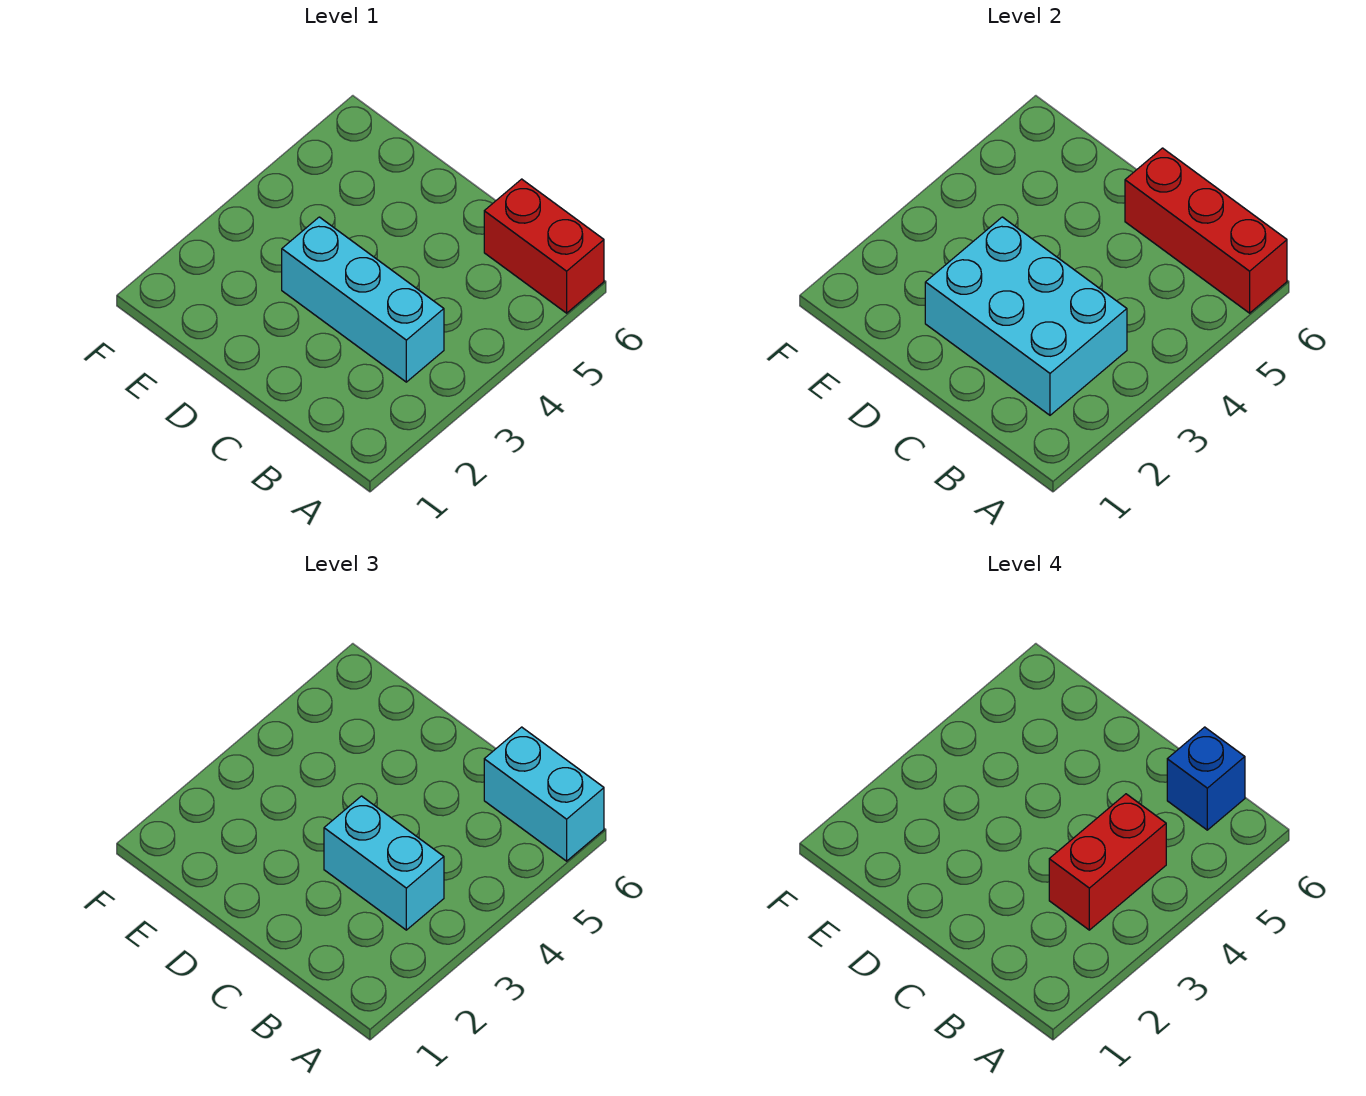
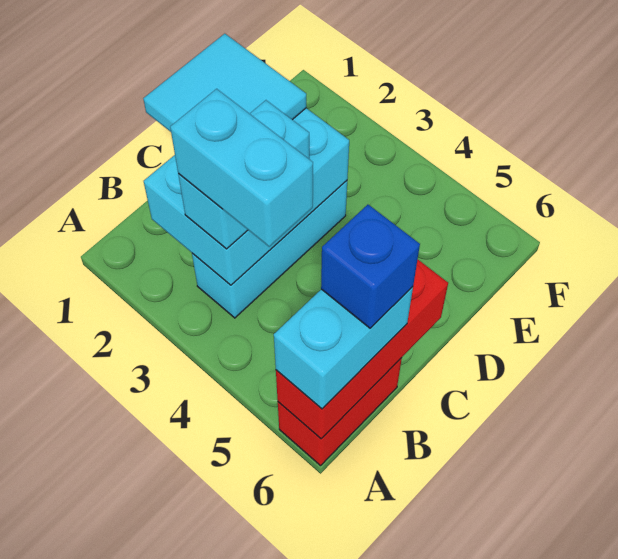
red 1x2 brick [1049,794,1166,930] -> cyan 1x2 brick [170,89,313,247]
none -> cyan 2x2 tile [143,34,306,132]

